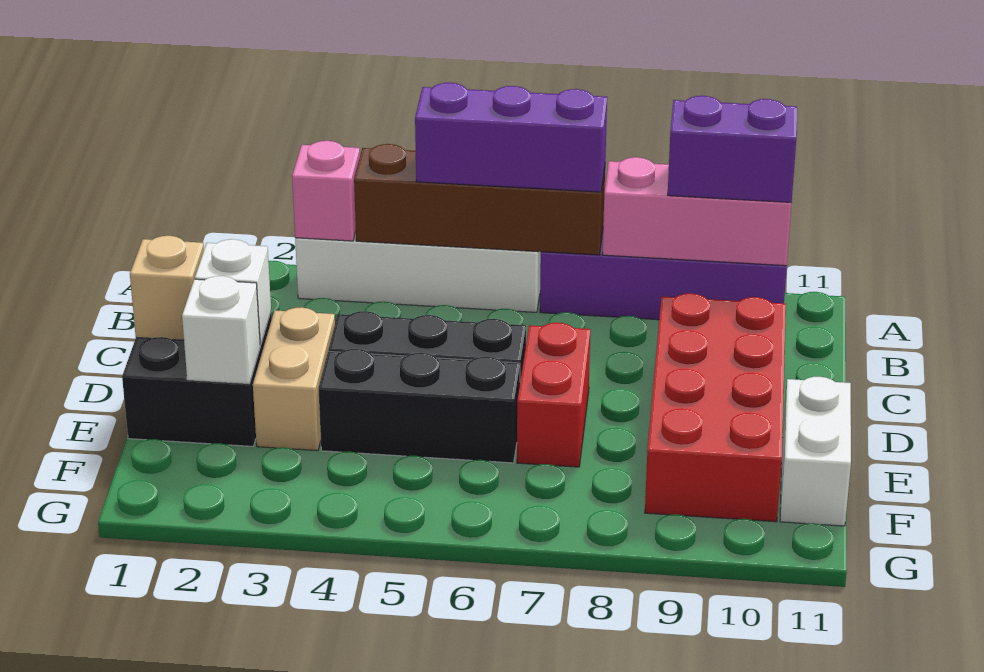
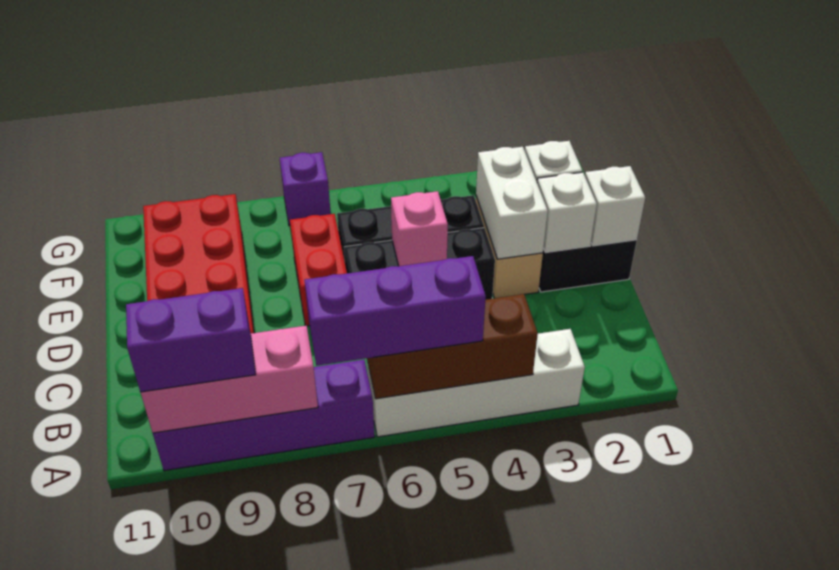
pink 1x1 brick [292,141,360,241] -> pink 1x1 brick moved to [391,191,448,266]
brown 1x4 brick [354,144,605,255] -> brown 1x3 brick [367,294,538,399]
tan 1x1 brick [130,236,204,340] -> white 1x1 brick [585,166,645,246]
white 1x2 brick [780,377,851,526] -> white 1x2 brick moved to [476,147,548,259]
none -> purple 1x1 brick [280,152,331,226]

